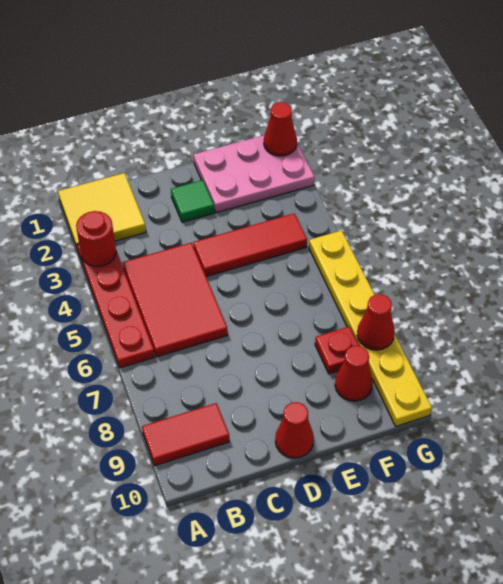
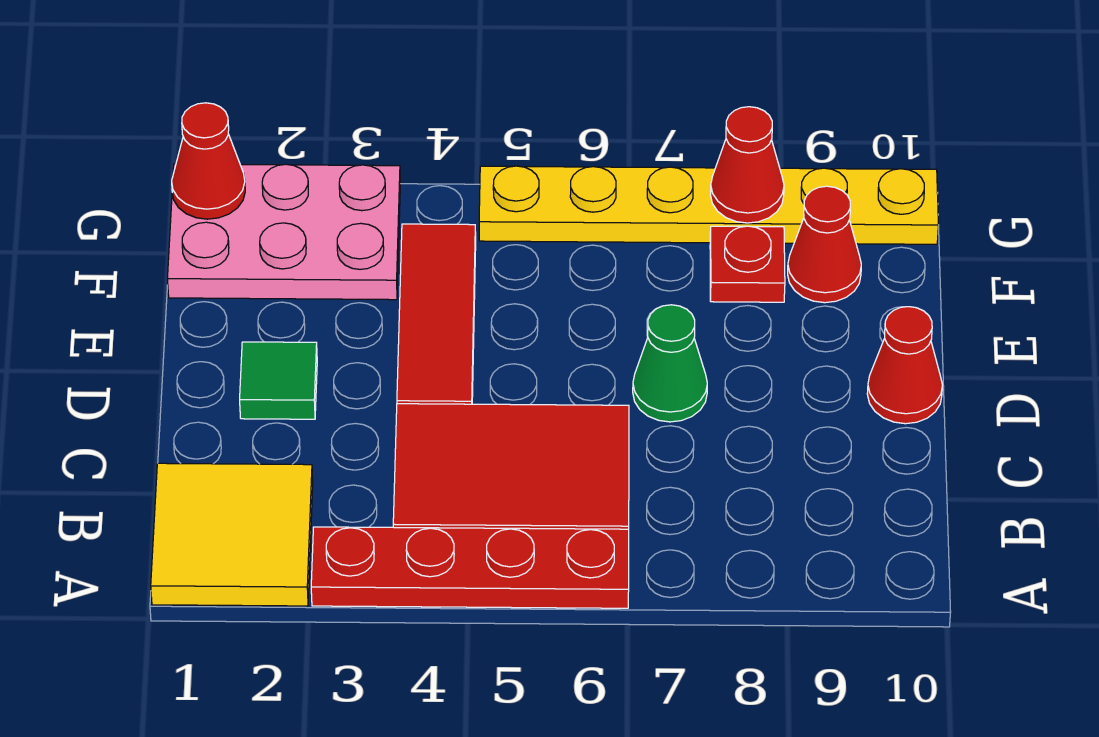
red 1x1 round brick [76,211,116,267] -> none
red 1x2 tile [142,403,229,466] -> none
none -> green 1x1 cone [633,305,707,422]
pink 2x3 plate [193,135,314,213] -> pink 2x3 plate turned to [167,164,400,300]

